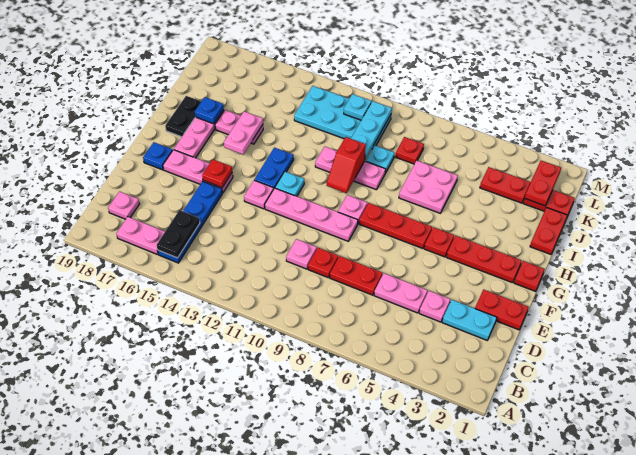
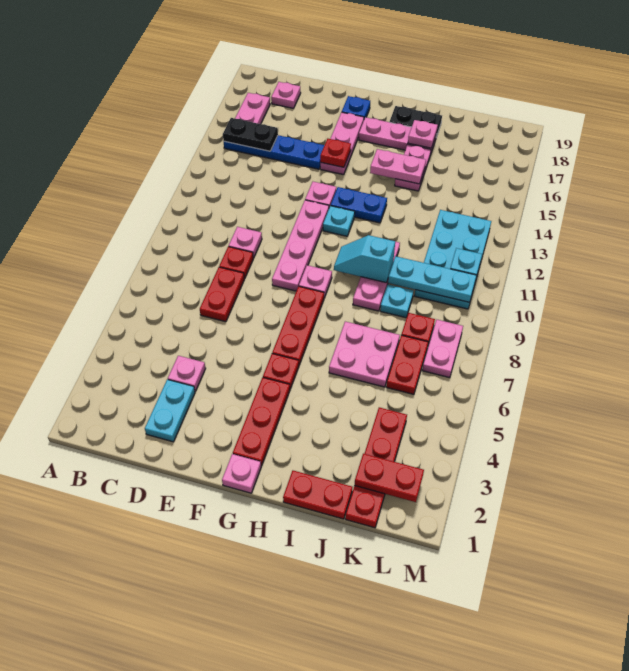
pink 1x2 plate [374,273,428,313] -> pink 1x2 plate moved to [422,320,463,378]
red 1x2 plate [475,289,528,330] -> red 1x2 plate moved to [386,335,428,394]
red 1x1 plate [514,261,544,291] -> pink 1x1 plate [222,454,261,493]
red 1x2 slope [327,137,366,193] -> cyan 1x2 slope [334,235,395,283]
blue 1x1 plate [195,97,224,124] -> pink 1x1 plate [408,120,438,148]

